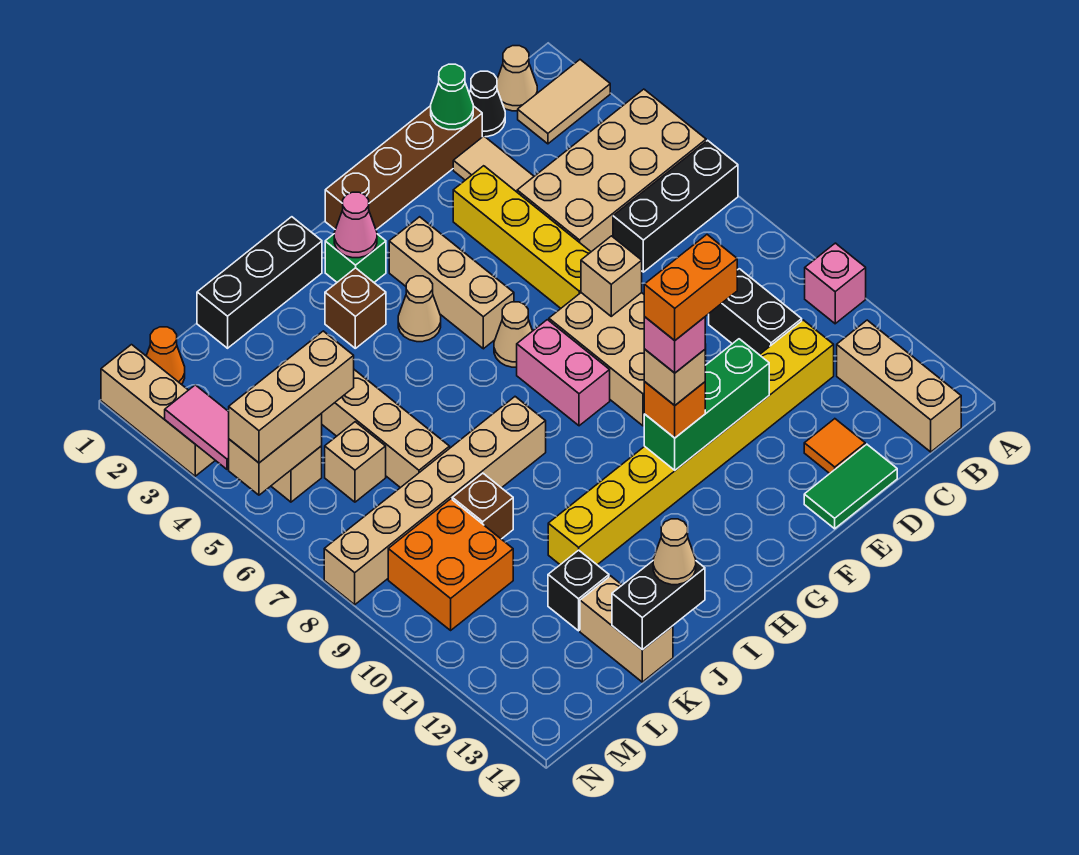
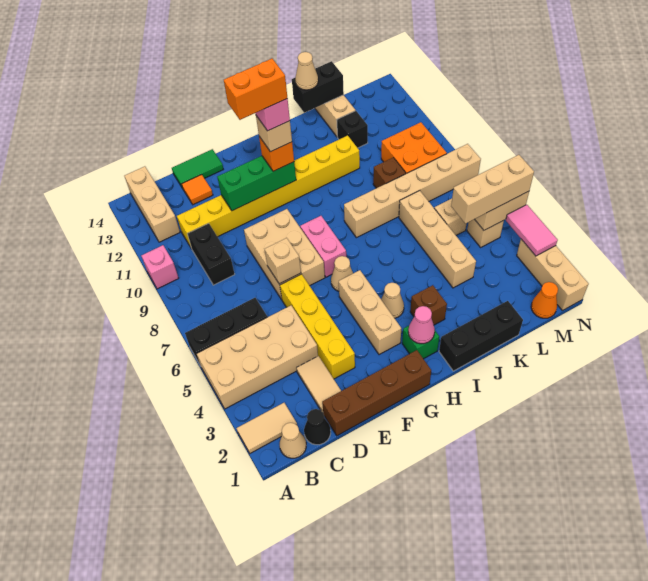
green 1x1 cone [431,64,473,130] -> none

